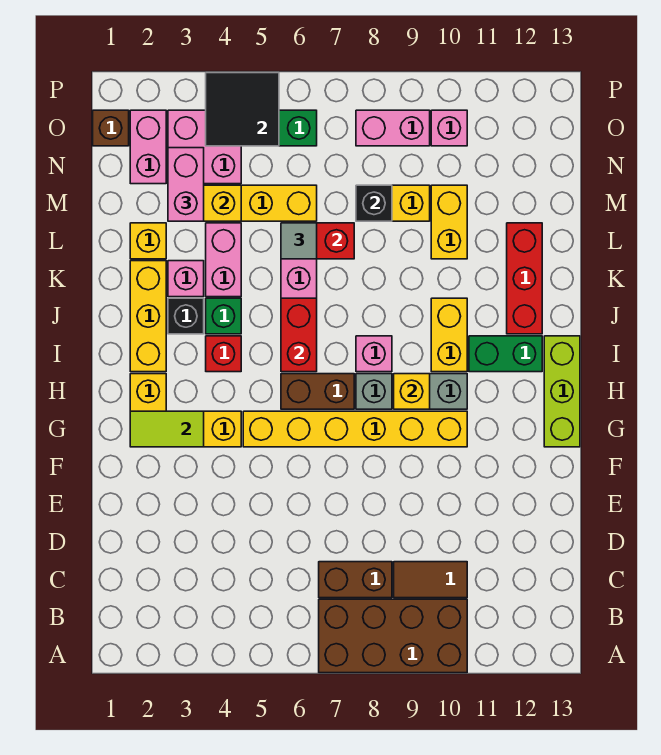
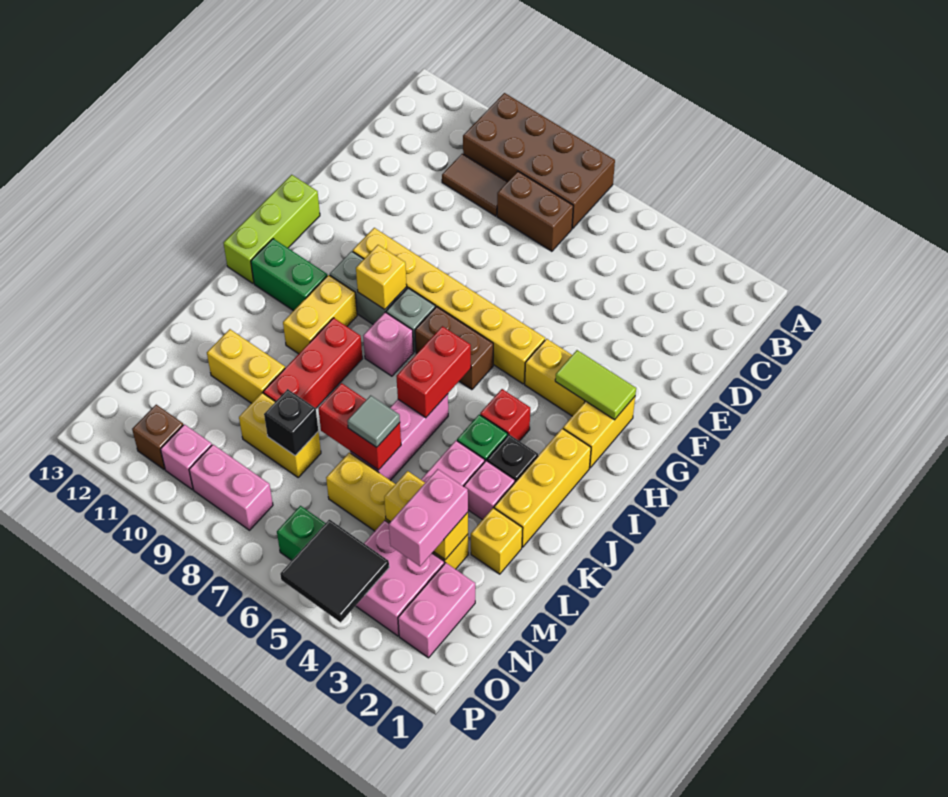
red 1x3 brick [507,223,542,334] -> red 1x3 brick moved to [263,318,362,408]
yellow 1x2 brick [431,185,467,259] -> yellow 1x2 brick turned to [207,329,285,403]
brown 1x1 brick [93,110,129,146] -> brown 1x1 brick moved to [132,405,183,470]

